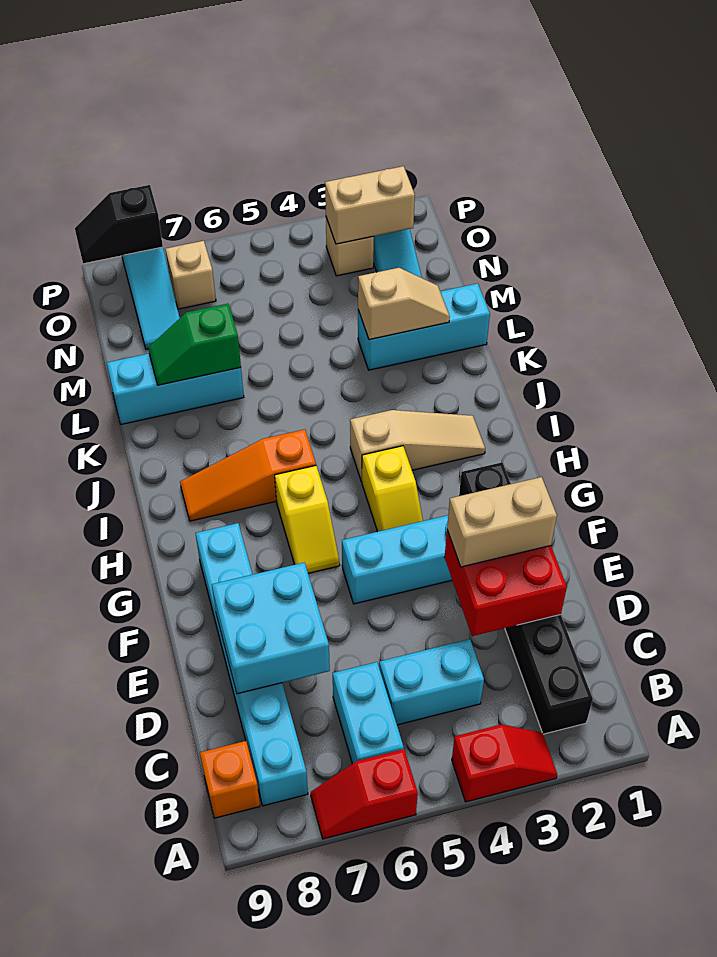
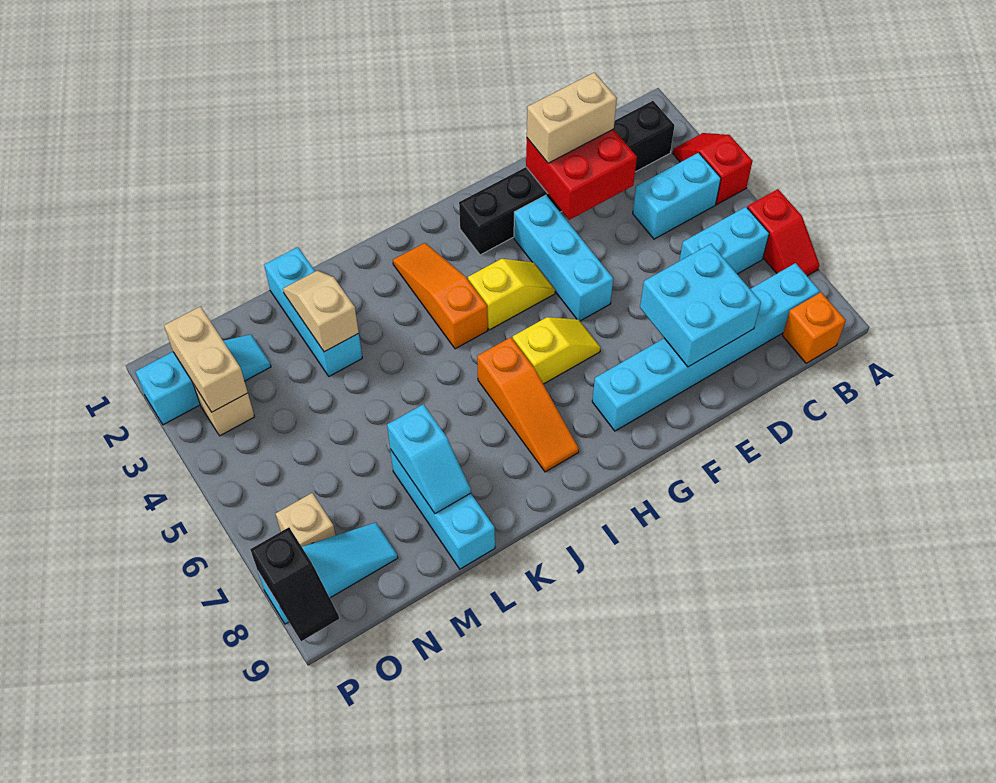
cyan 1x2 brick [379,639,484,725] -> cyan 1x2 brick turned to [633,153,721,239]
tan 1x2 brick [447,477,557,567] -> tan 1x2 brick turned to [527,72,617,163]
tan 1x3 slope [350,410,485,482] -> orange 1x3 slope [393,243,488,349]
green 1x2 slope [148,304,241,385] -> cyan 1x2 slope [387,404,471,514]

